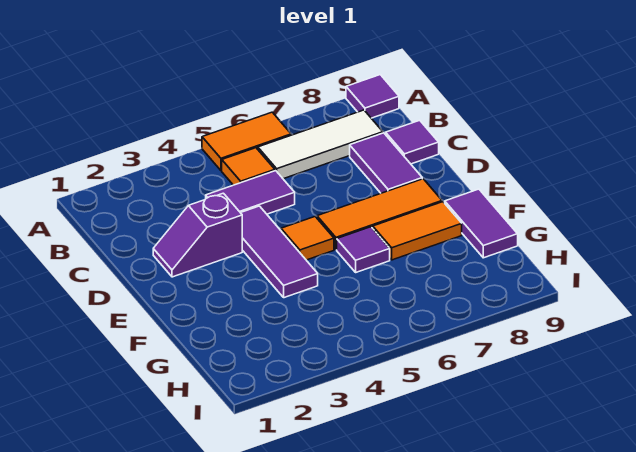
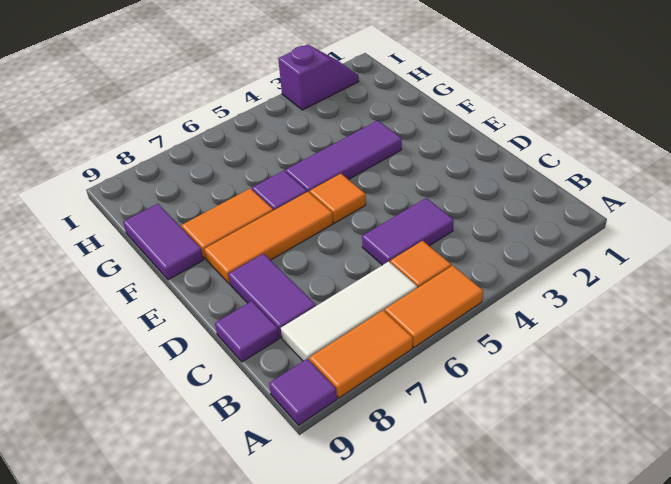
none -> orange 1x2 tile [309,310,413,398]
purple 1x2 slope [153,193,242,277] -> purple 1x2 slope moved to [278,44,359,110]
purple 1x3 tile [241,206,318,298] -> purple 1x3 tile turned to [286,121,402,193]

